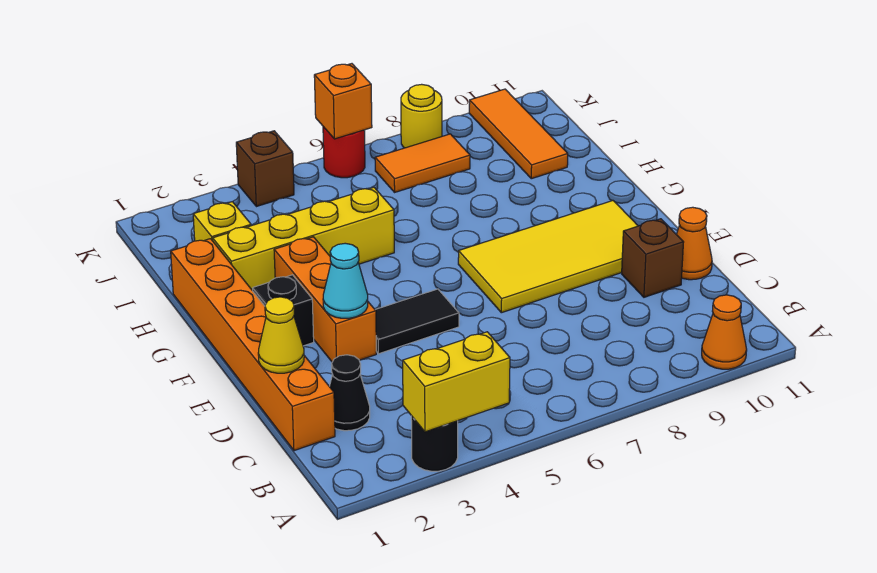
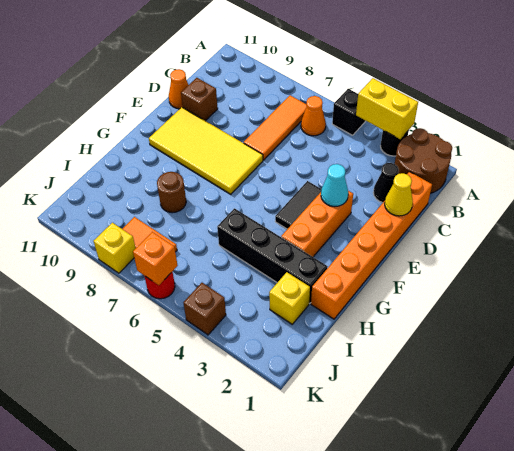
none -> brown 2x2 round brick [395,128,452,193]
orange 1x1 cone [702,295,747,369] -> orange 1x1 cone moved to [301,96,326,136]
black 1x2 tile [375,289,459,354] -> black 1x2 tile turned to [275,181,322,229]
black 1x1 brick [253,275,314,346] -> black 1x1 brick moved to [332,89,365,135]
yellow 1x4 brick [213,187,394,291] -> black 1x4 brick [217,208,328,304]
none -> brown 1x1 round brick [157,172,186,213]
orange 1x3 tile [469,89,568,179] -> orange 1x3 tile moved to [244,95,307,160]
yellow 1x1 round brick [401,84,442,148] -> yellow 1x1 brick [94,223,136,273]

